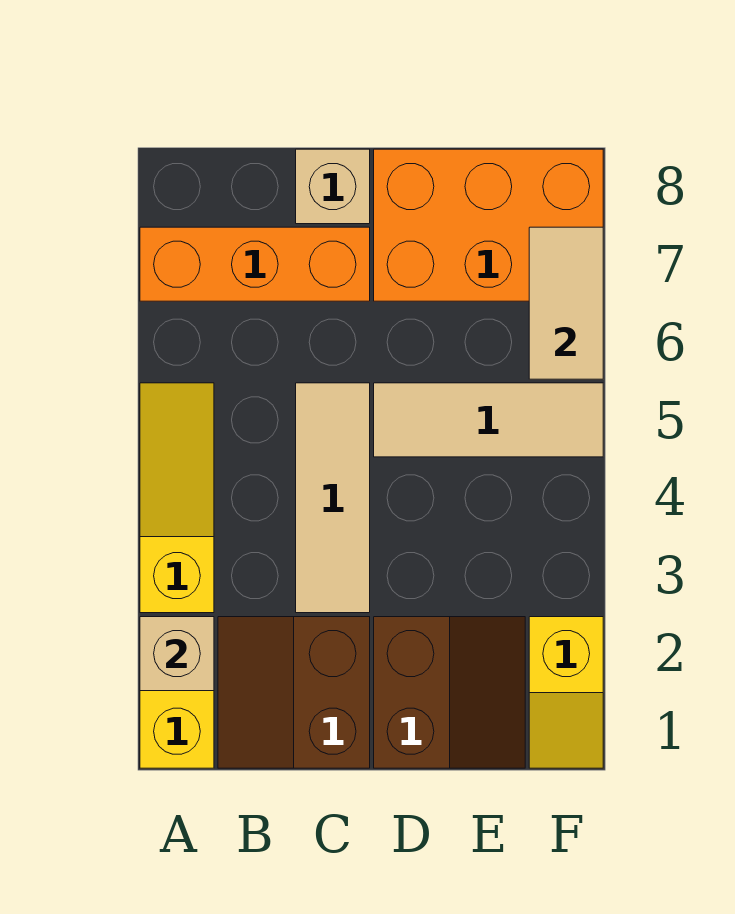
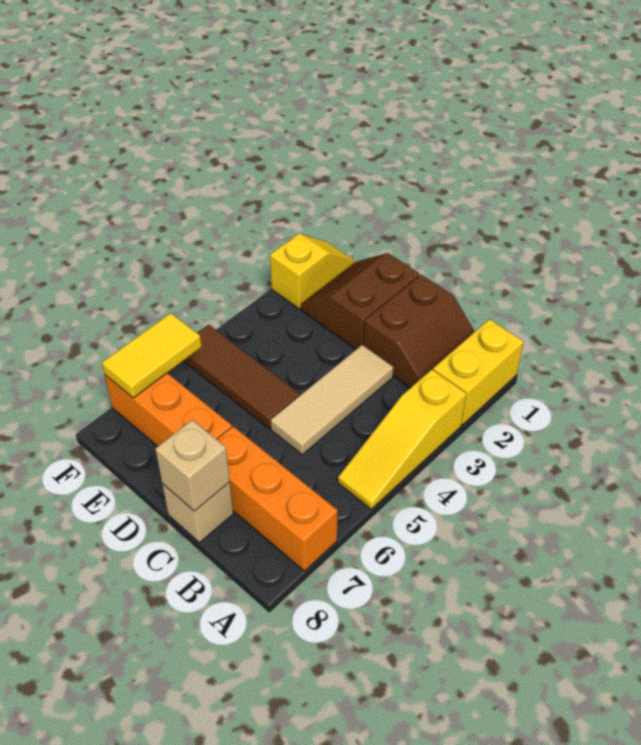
tan 1x1 brick [140,617,214,691] -> tan 1x1 brick moved to [155,420,230,511]
tan 1x3 tile [374,383,603,457] -> brown 1x3 tile [184,325,300,429]
orange 2x3 brick [374,149,603,301] -> orange 1x3 brick [105,373,232,446]
tan 1x2 tile [529,227,603,379] -> yellow 1x2 tile [102,313,202,398]

